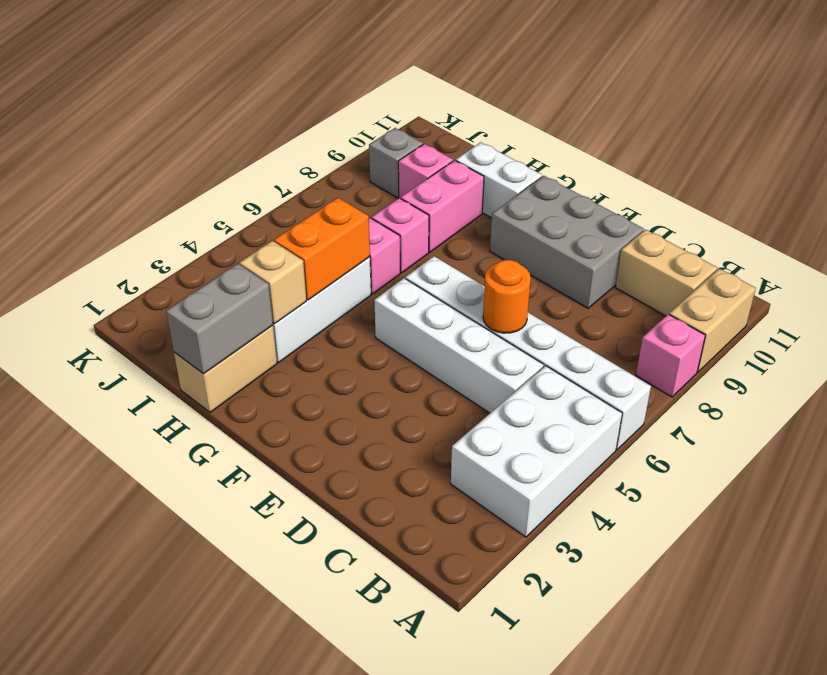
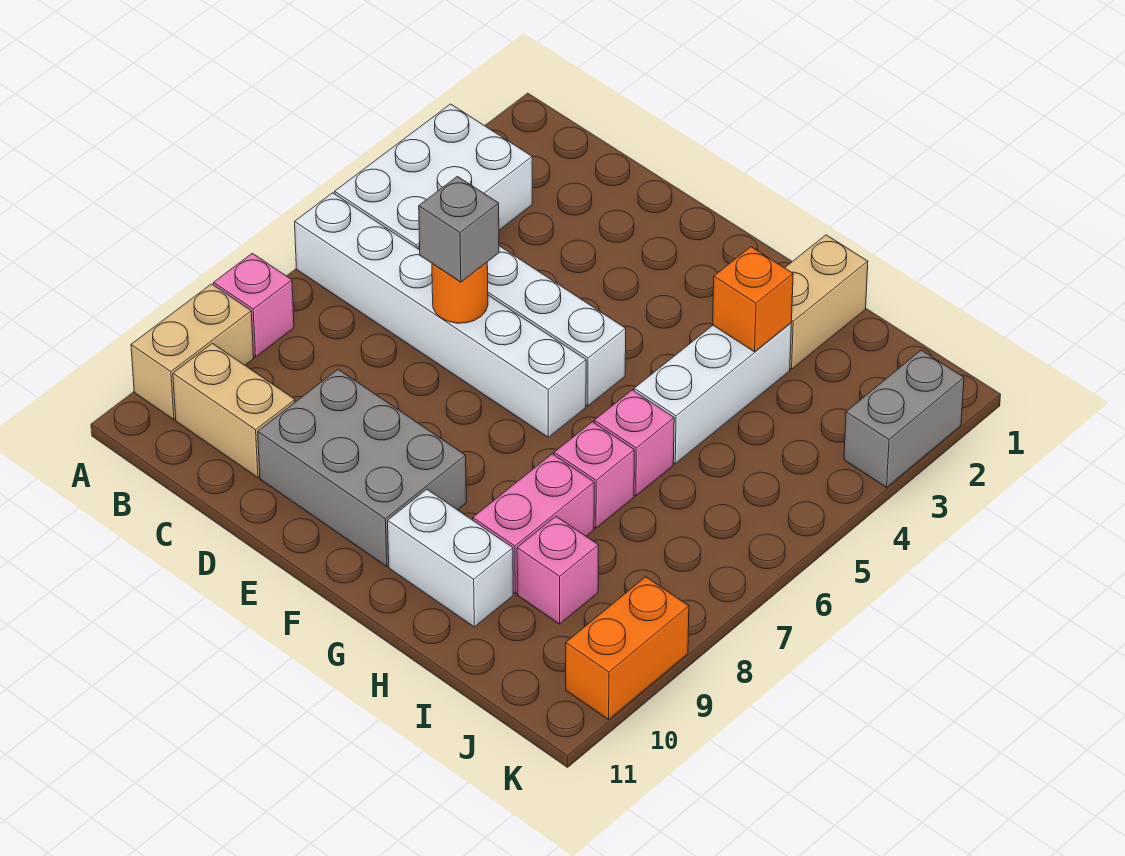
grey 1x2 brick [166,264,273,374] -> grey 1x2 brick moved to [844,350,964,487]
tan 1x1 brick [240,241,306,324] -> orange 1x1 brick [713,247,793,352]
orange 1x2 brick [274,198,370,300] -> orange 1x2 brick moved to [566,577,689,720]
grey 1x1 brick [369,128,423,198] -> grey 1x1 brick moved to [419,176,499,282]

